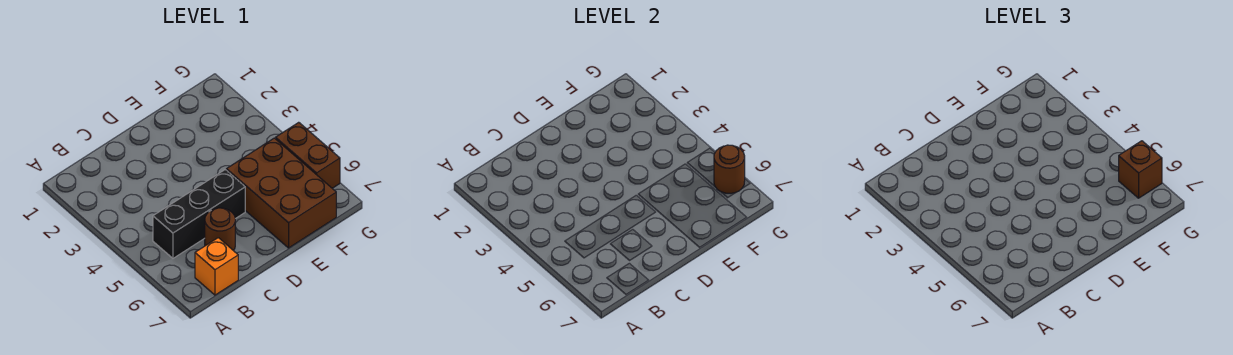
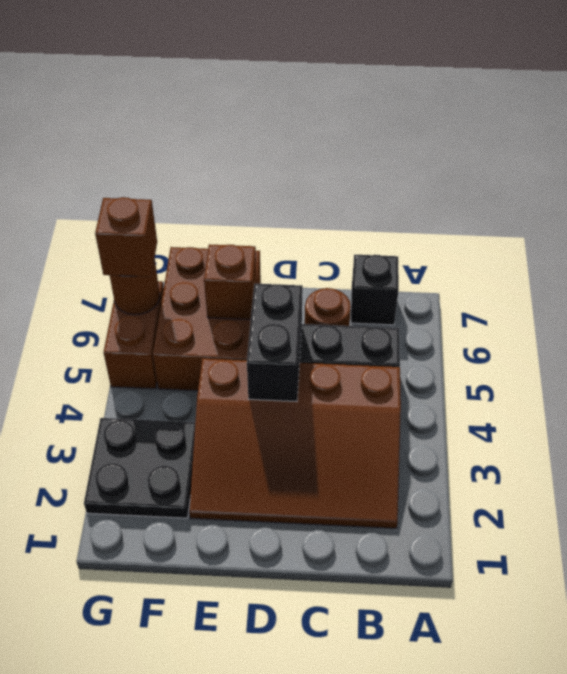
none -> brown 3x4 slope [189,359,401,528]
orange 1x1 brick [195,238,238,295] -> black 1x1 brick [351,255,399,325]
none -> black 1x2 brick [247,284,303,402]
none -> brown 1x1 brick [204,244,257,320]
none -> black 2x2 plate [84,418,195,518]

